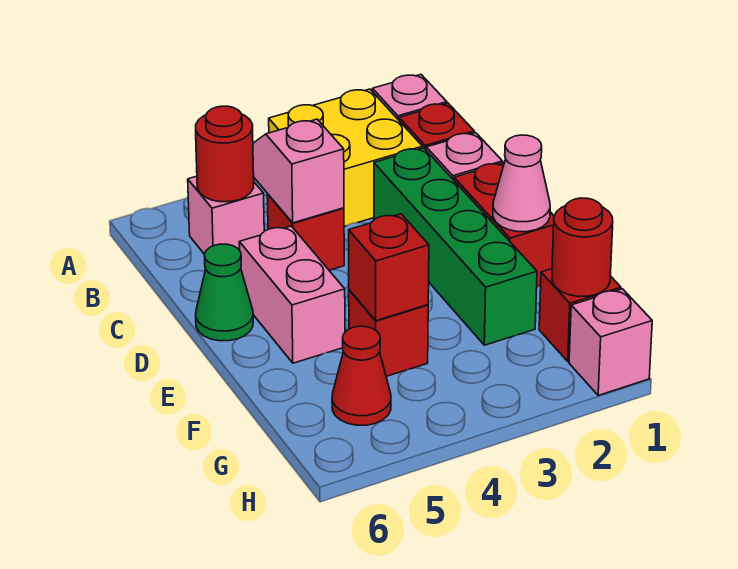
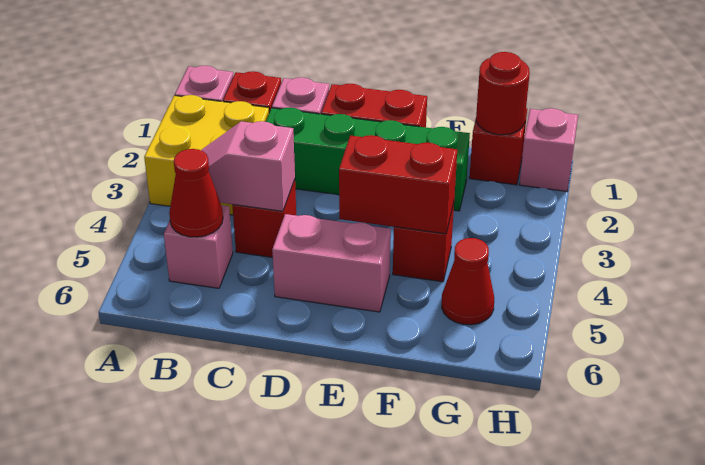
red 1x1 round brick [196,106,254,202] -> red 1x1 cone [169,149,223,237]
green 1x1 cone [196,244,253,341] -> none
pink 1x1 cone [493,135,550,232] -> none
red 1x1 brick [349,214,429,321] -> red 1x2 brick [339,135,457,234]

